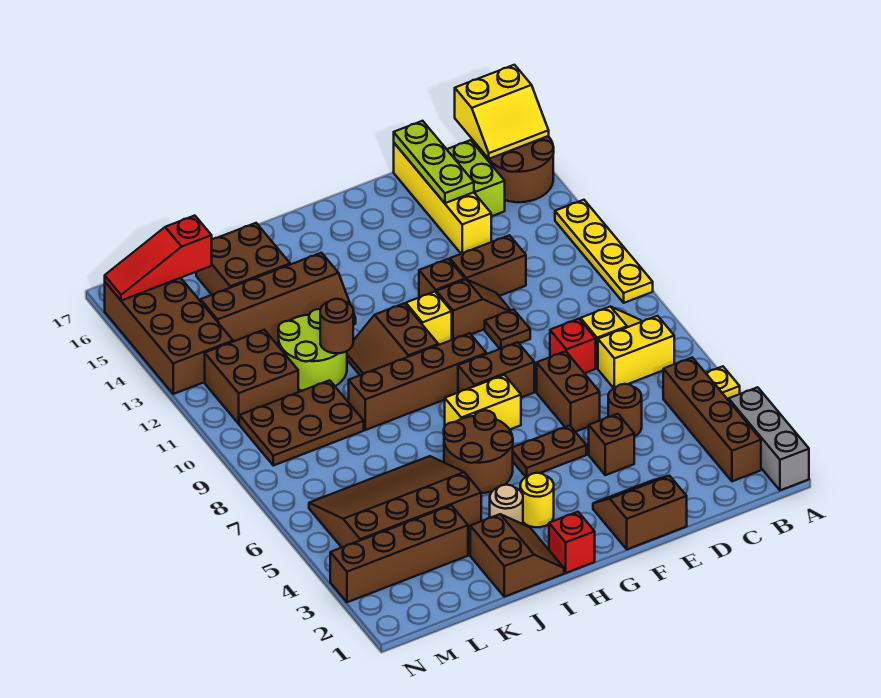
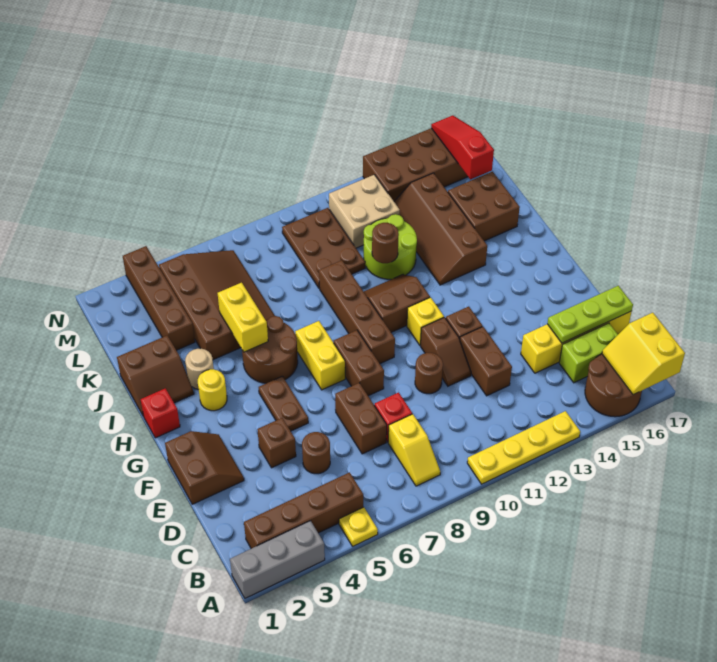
yellow 1x2 brick [598,316,674,388] -> yellow 1x2 brick moved to [218,283,268,352]
brown 1x2 brick [537,351,600,432] -> brown 1x2 brick turned to [335,383,387,454]
brown 1x1 plate [485,309,530,349] -> brown 1x1 round brick [415,353,443,394]
brown 2x2 brick [205,330,298,424] -> tan 2x2 brick [329,175,400,248]

